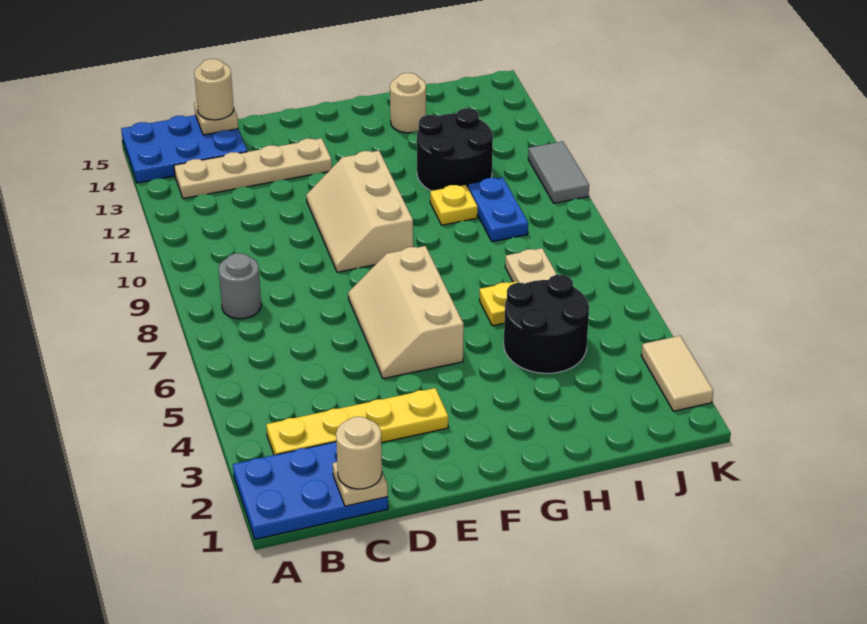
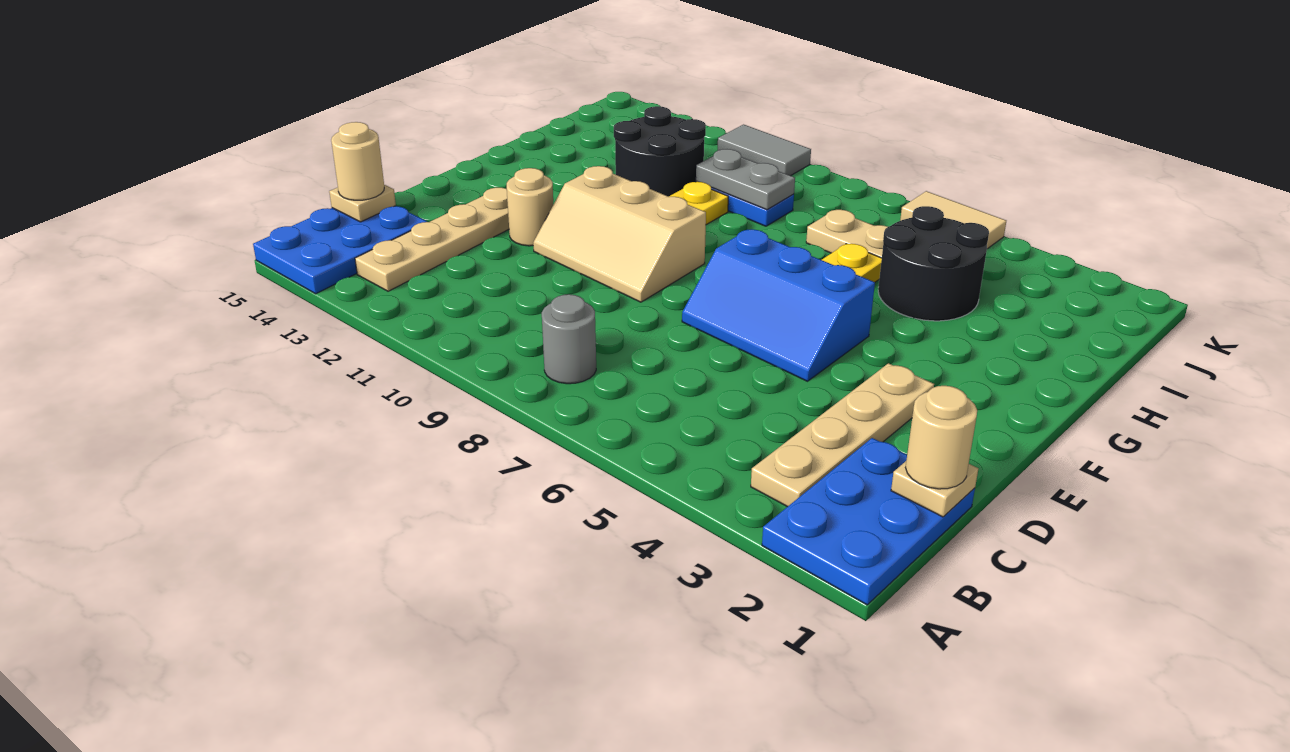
yellow 1x4 plate [266,388,448,455] -> tan 1x4 plate [751,363,934,507]
tan 2x3 slope [348,246,464,379] -> blue 2x3 slope [682,229,875,381]
tan 1x1 round brick [390,73,426,133] -> tan 1x1 round brick moved to [507,168,553,246]
none -> grey 1x2 plate [696,149,795,210]
tan 1x2 tile [641,336,713,411] -> tan 1x2 tile moved to [900,191,1006,249]

